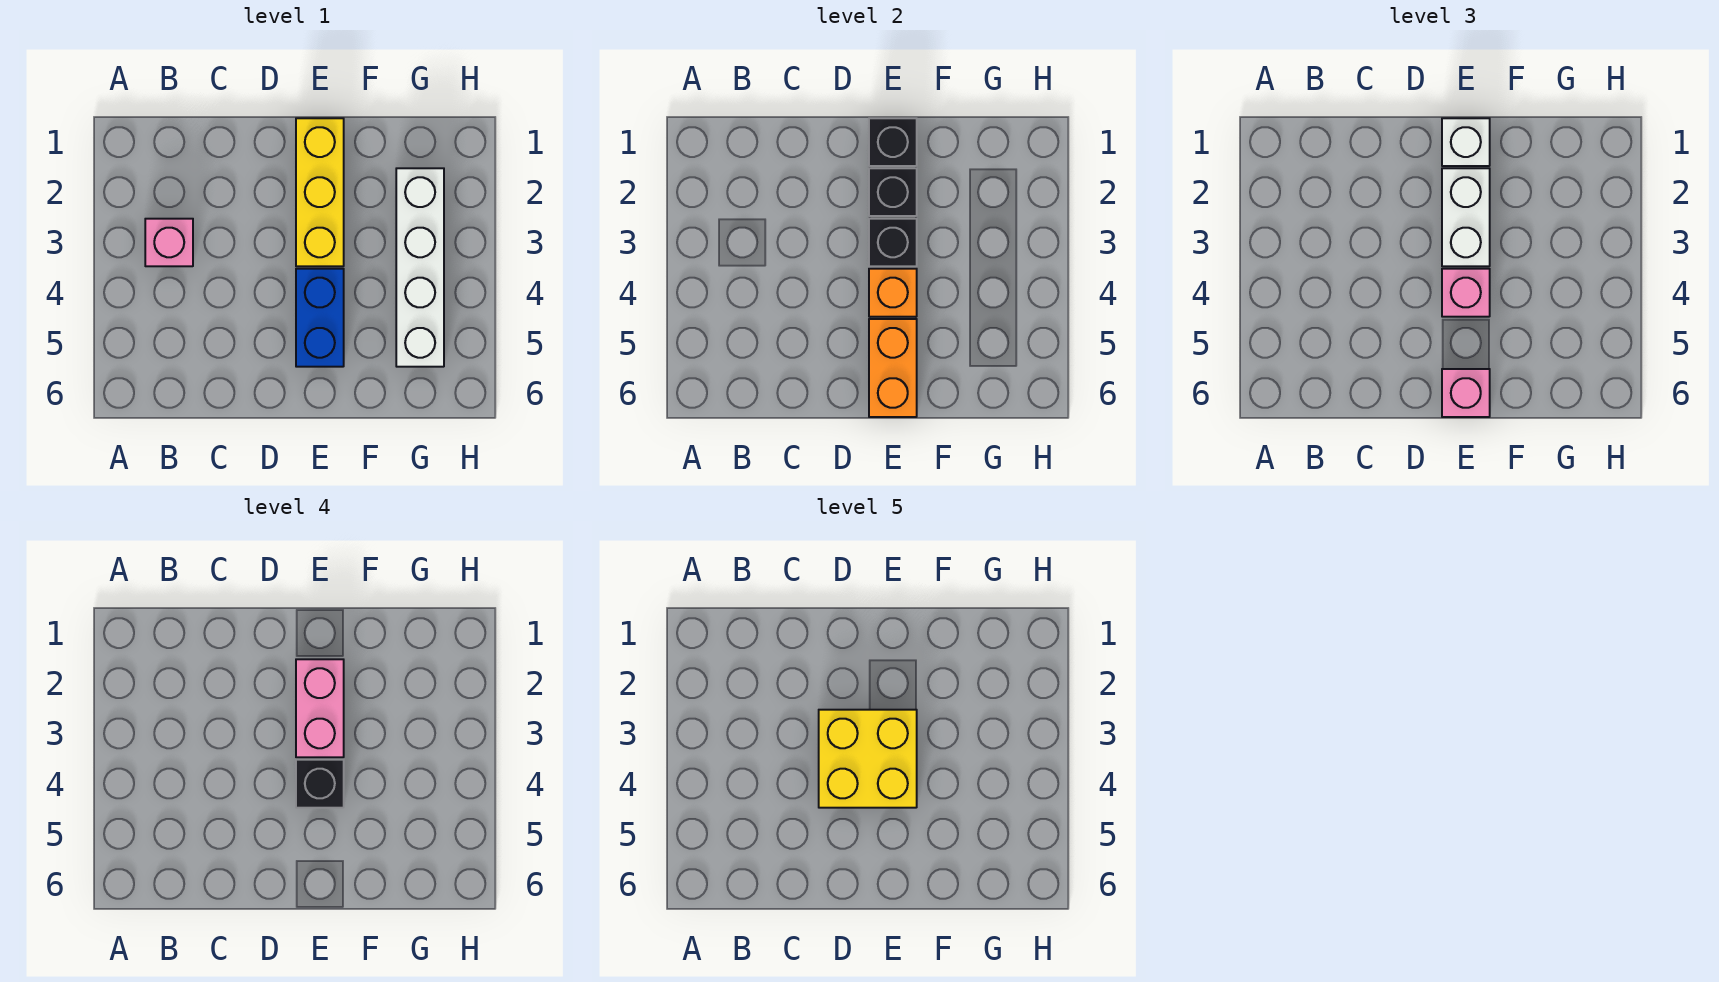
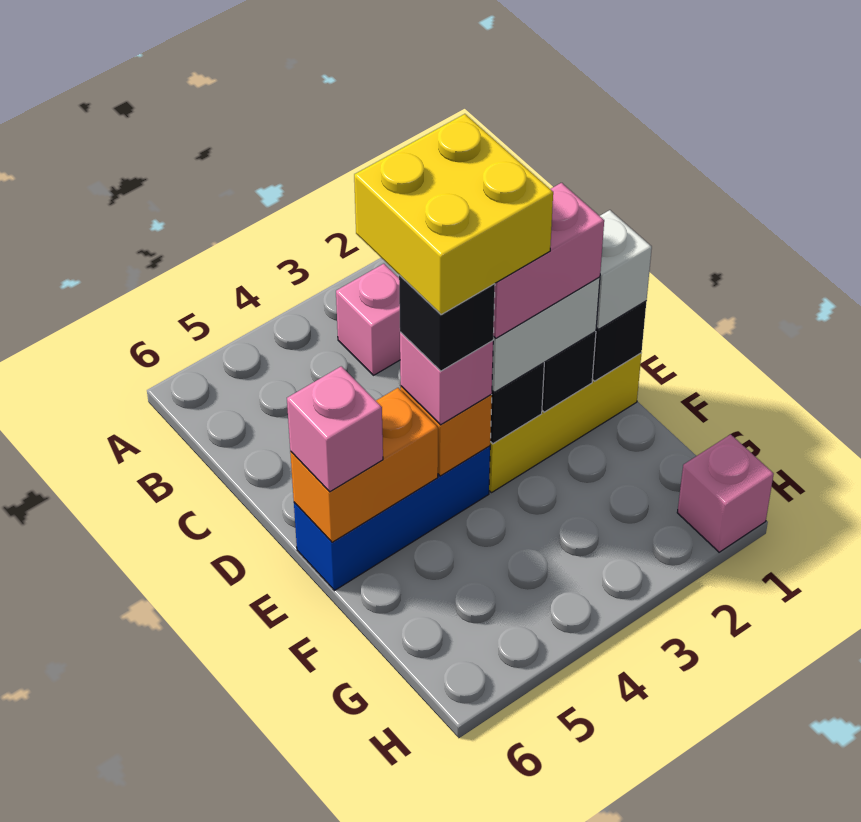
blue 1x2 brick [296,269,344,367] -> blue 1x3 brick [294,446,490,590]
white 1x4 brick [396,168,444,367] -> none
none -> pink 1x1 brick [677,434,774,552]

